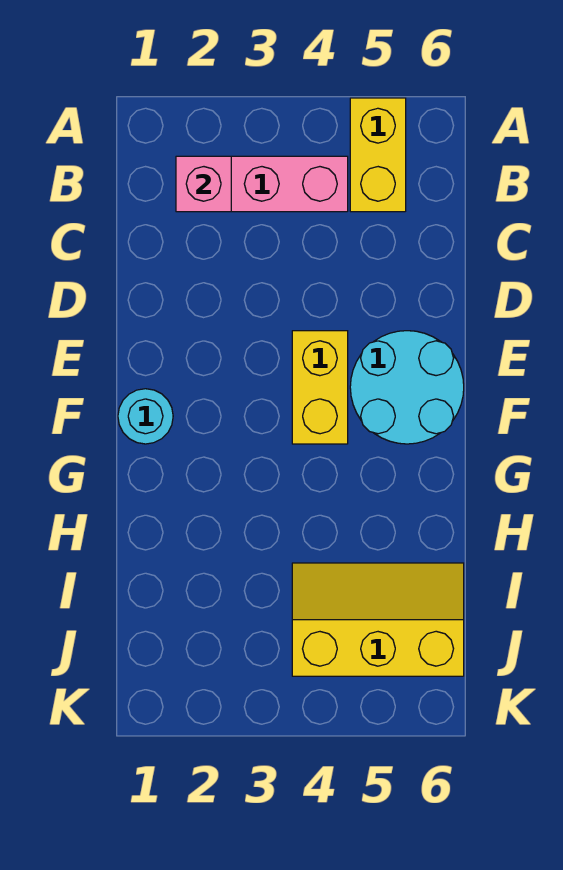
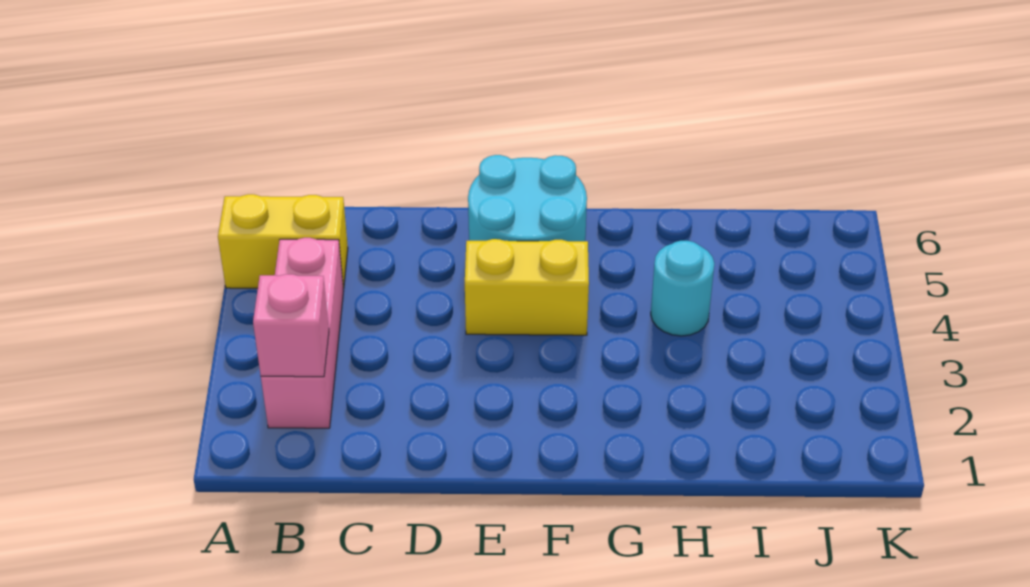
cyan 1x1 round brick [118,389,173,444] -> cyan 1x1 round brick moved to [651,241,714,336]
yellow 2x3 slope [292,563,464,676] -> none

